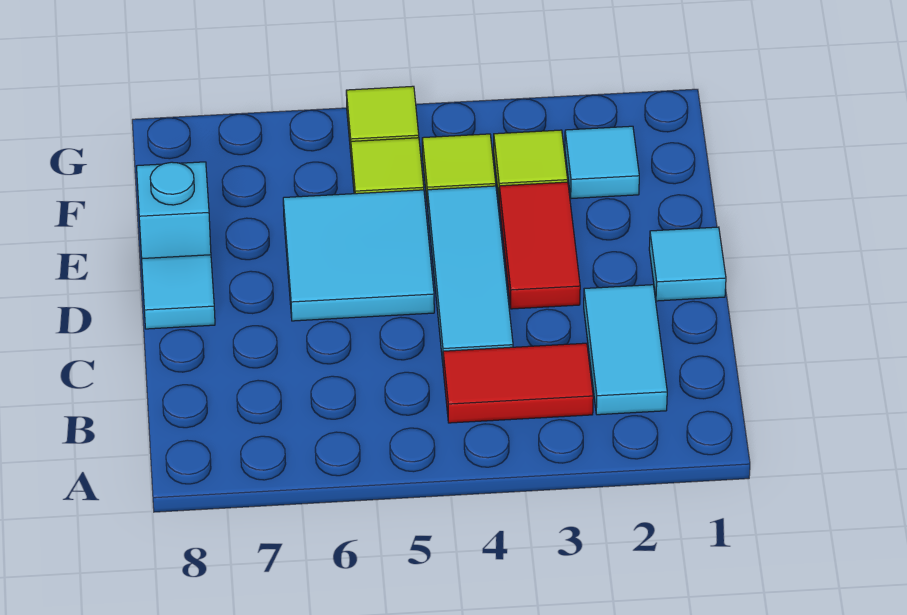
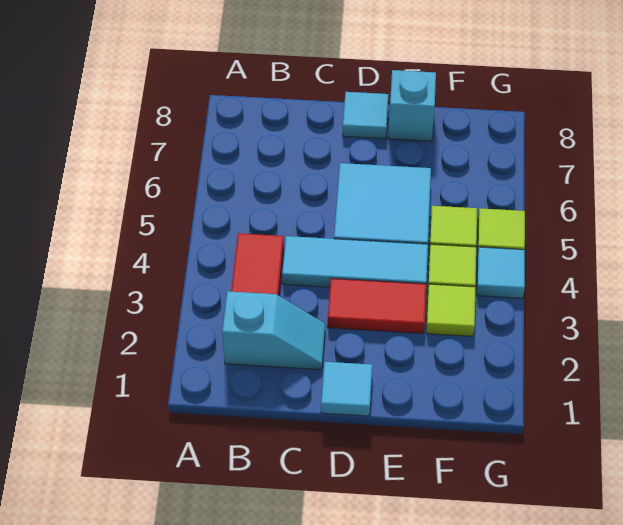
cyan 1x2 tile [584,285,667,415] -> cyan 1x2 slope [222,291,325,370]
cyan 1x1 tile [565,126,639,199] -> cyan 1x1 tile moved to [476,247,525,298]

